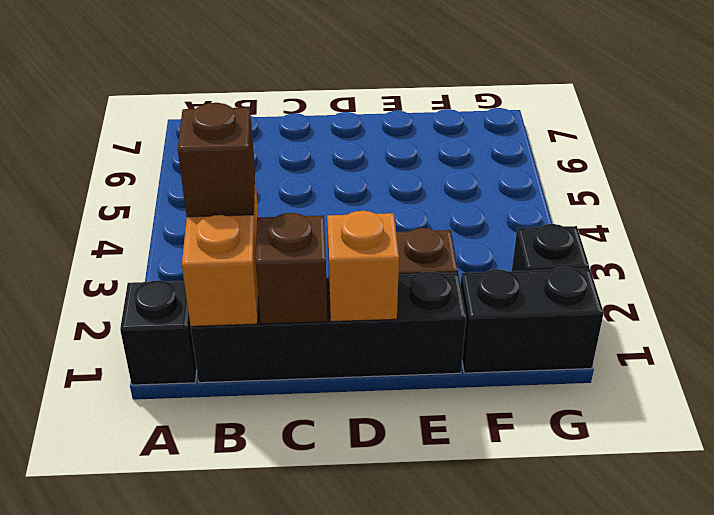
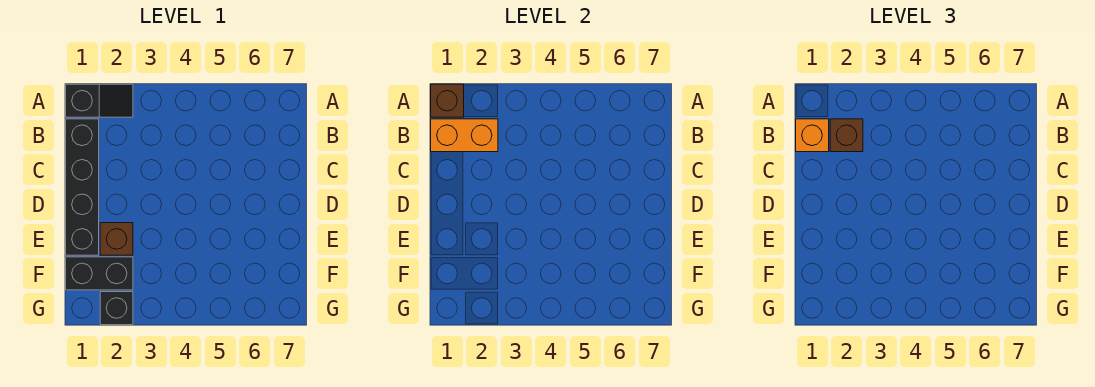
brown 1x1 brick [256,213,327,324] -> brown 1x1 brick moved to [431,84,464,117]
orange 1x1 brick [327,211,399,322] -> orange 1x1 brick moved to [796,119,829,152]
black 1x2 brick [461,267,604,373] -> black 1x2 brick turned to [66,257,133,290]

